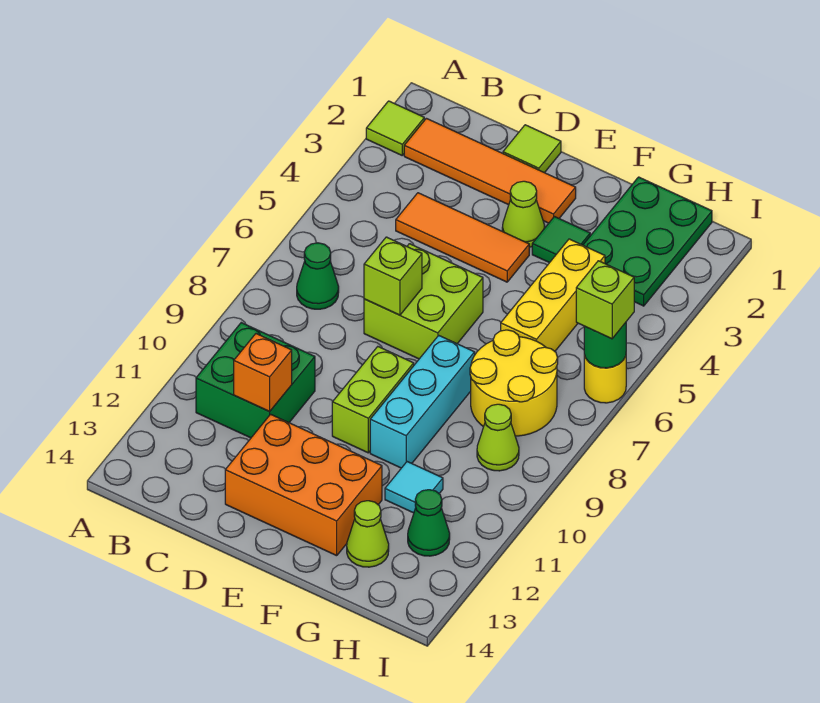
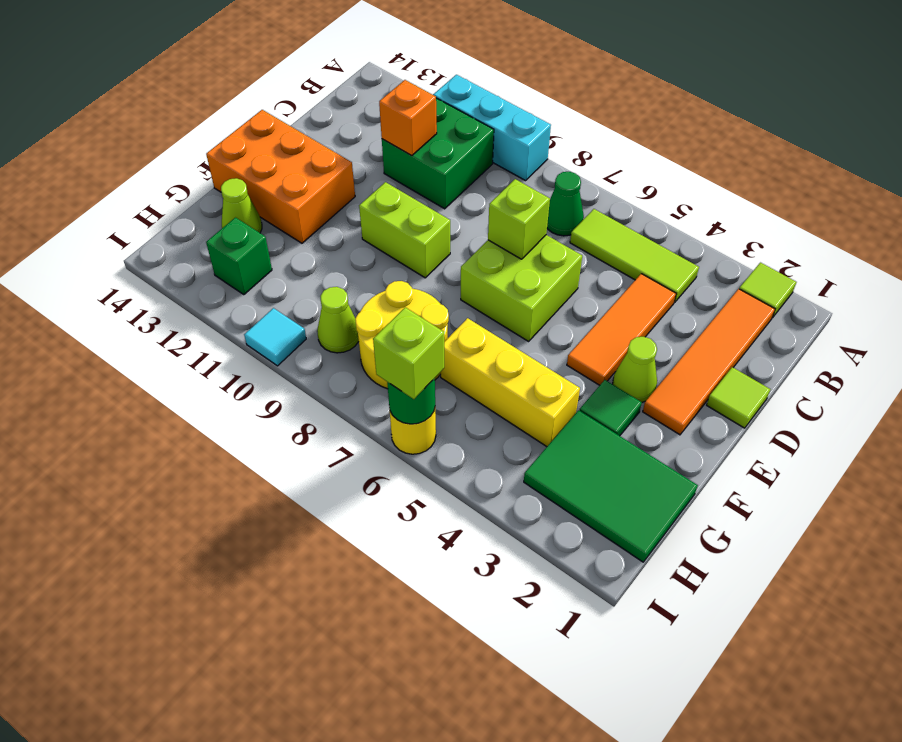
none -> lime 1x3 tile [570,209,699,302]
orange 2x3 brick [225,414,382,556] -> orange 2x3 brick turned to [206,110,355,243]
cyan 1x3 brick [370,335,475,468] -> cyan 1x3 brick moved to [433,75,551,181]
green 2x3 plate [583,177,712,306] -> green 2x3 tile [524,410,698,562]
cyan 1x1 tile [385,462,443,513] -> cyan 1x1 tile moved to [244,308,306,366]
green 1x1 cone [408,490,450,556] -> green 1x1 brick [206,218,272,295]

